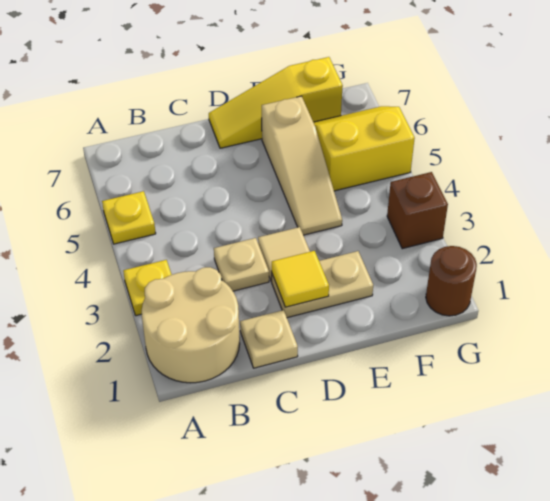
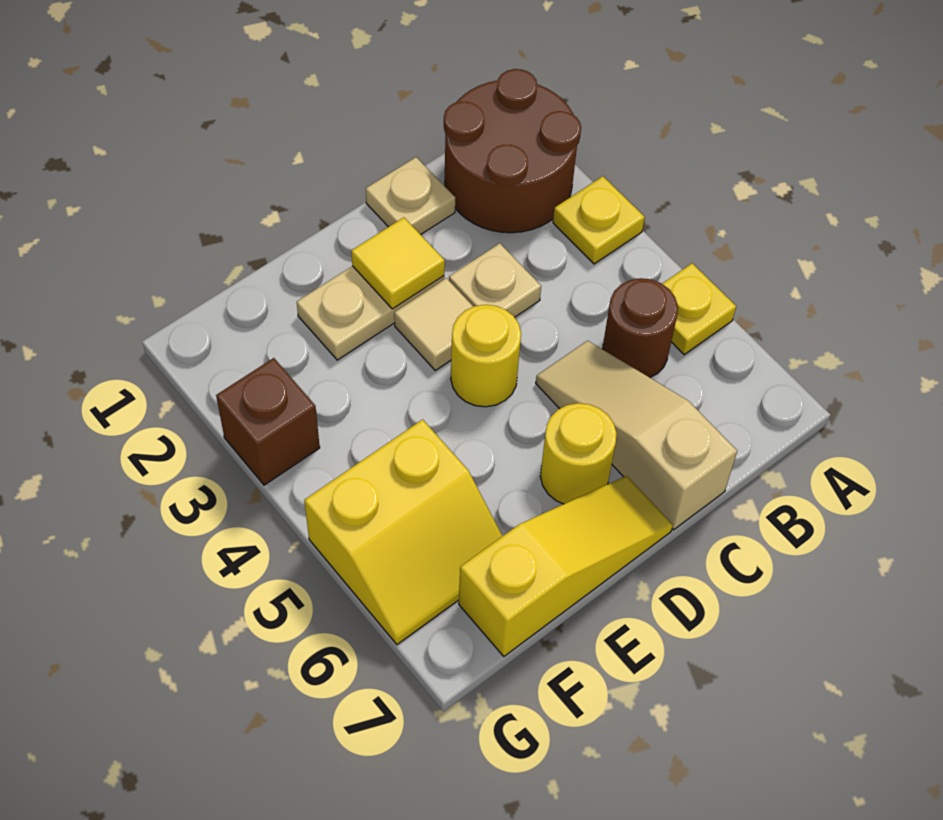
tan 2x2 round brick [142,267,240,383] -> brown 2x2 round brick [444,69,581,233]
none -> yellow 1x1 round brick [451,305,521,407]
none -> yellow 1x1 round brick [540,403,617,504]
tan 1x3 slope [262,96,342,235] -> tan 1x3 slope moved to [536,341,737,530]
brown 1x1 round brick [426,246,477,316] -> brown 1x1 round brick moved to [603,278,678,378]

